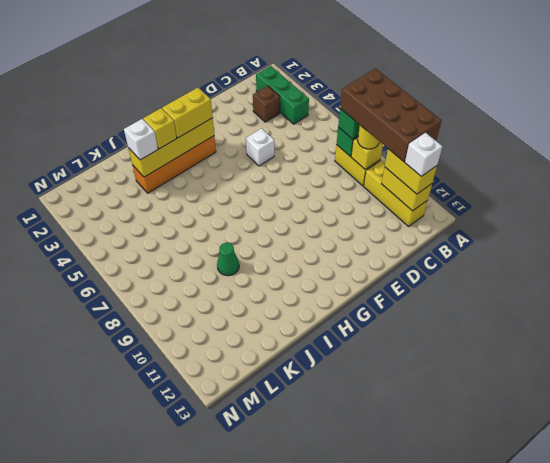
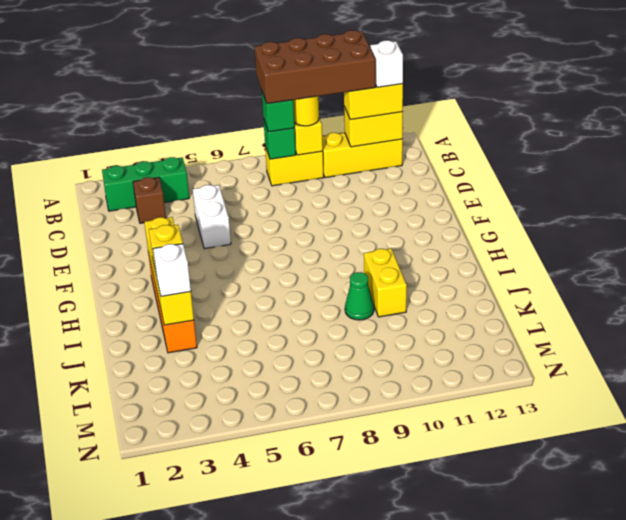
white 1x1 brick [246,128,274,166] -> white 1x2 brick [193,185,231,249]
yellow 1x2 brick [162,88,213,138] -> yellow 1x2 brick moved to [364,248,407,317]

